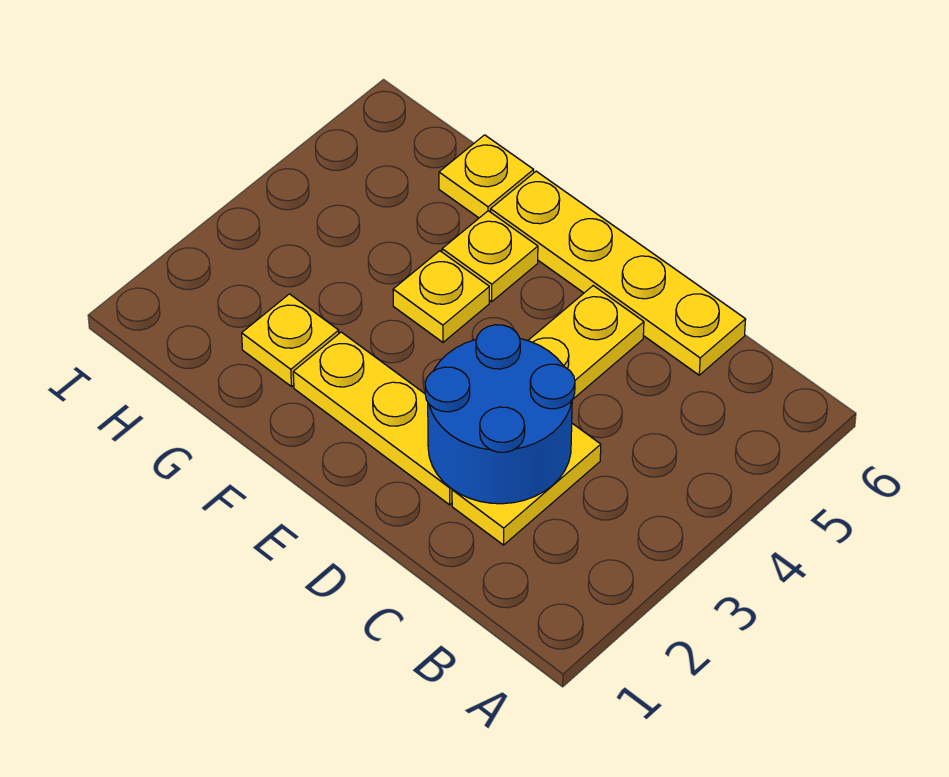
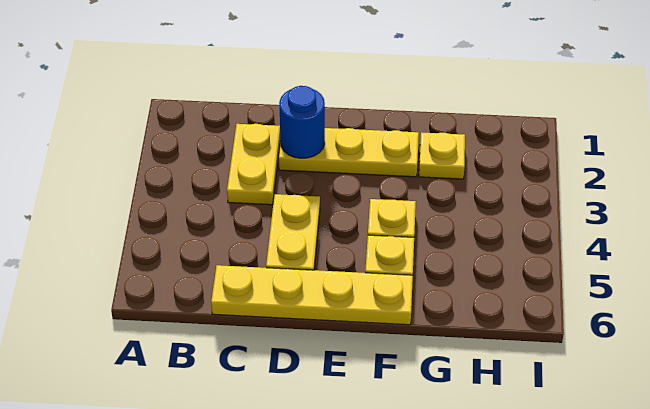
blue 2x2 round brick [425,325,575,504] -> blue 1x1 round brick [279,86,325,158]
yellow 1x1 plate [439,135,534,218] -> none

